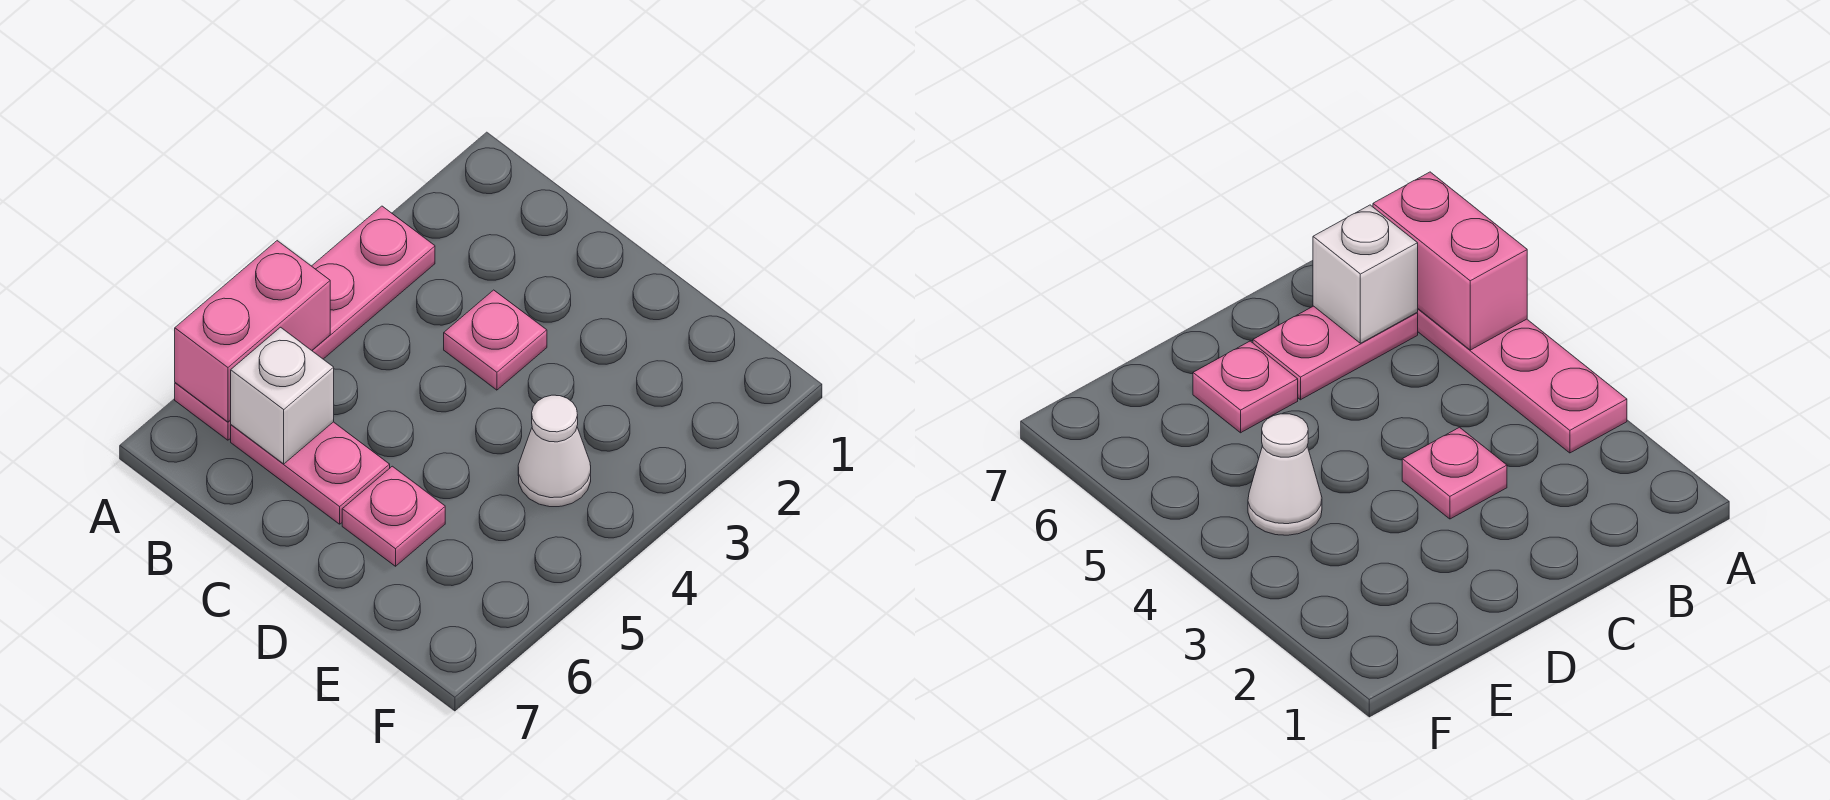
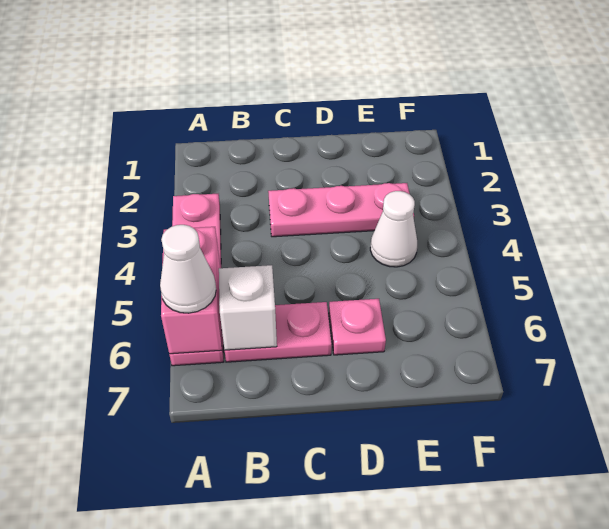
none -> white 1x1 cone [160,225,216,313]
pink 1x1 plate [444,290,547,390] -> pink 1x3 plate [268,183,414,237]

